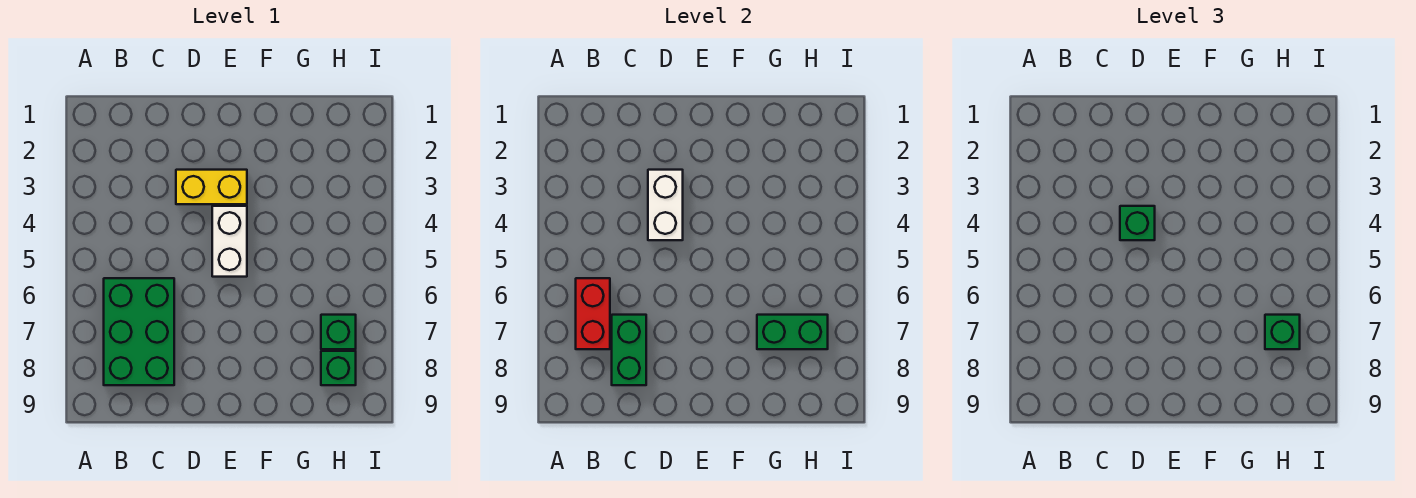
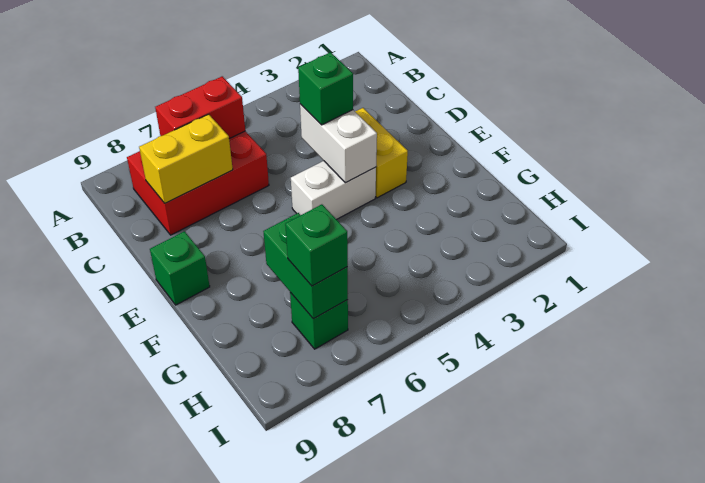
green 2x3 brick [104,278,174,385] -> red 2x3 brick [127,131,269,235]
green 1x2 brick [612,315,646,385] -> yellow 1x2 brick [139,114,233,203]
white 1x2 brick [648,170,683,240] -> white 1x2 brick turned to [300,104,377,183]
green 1x1 brick [321,351,356,385] -> green 1x1 brick moved to [150,231,210,305]

